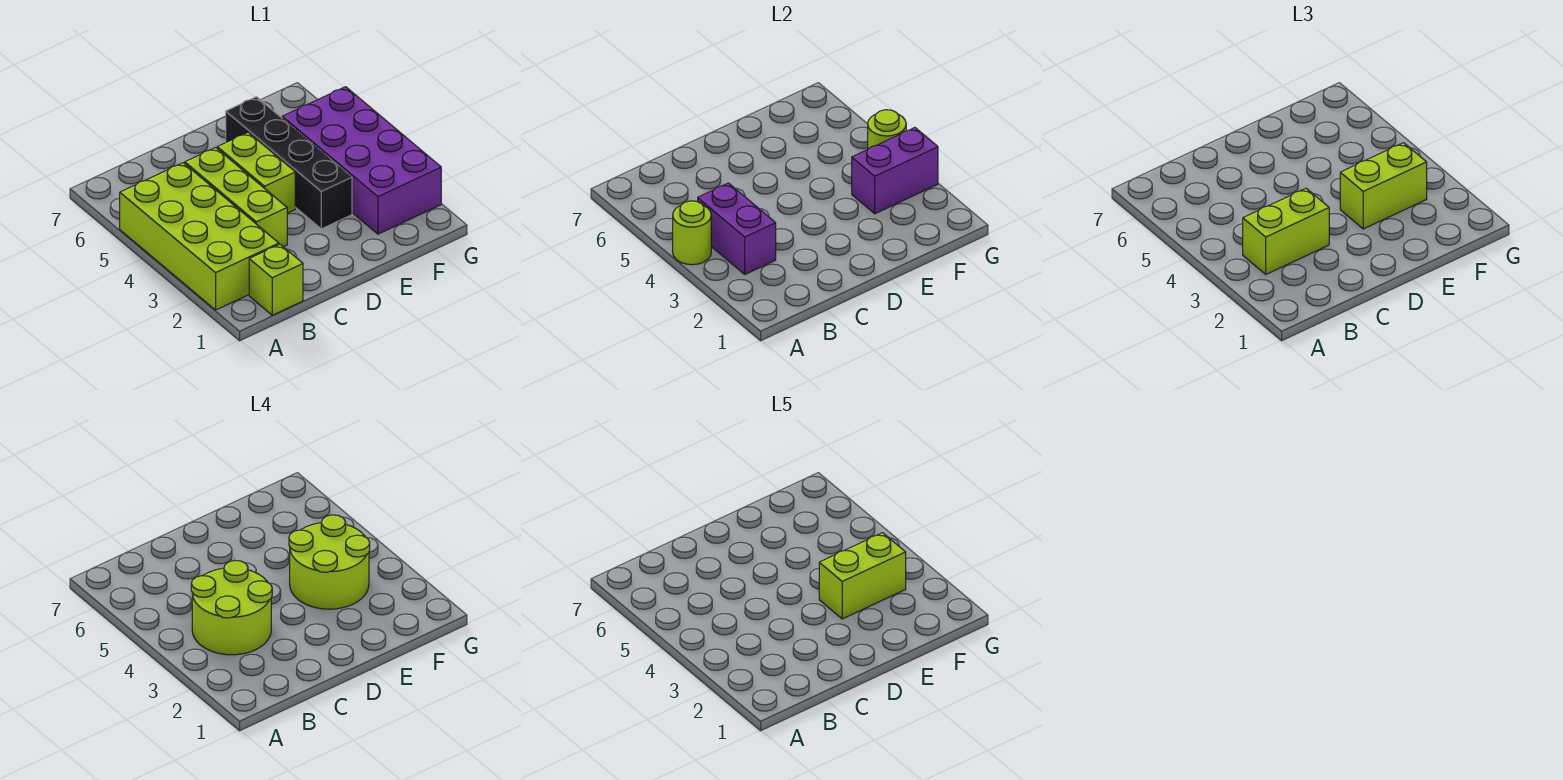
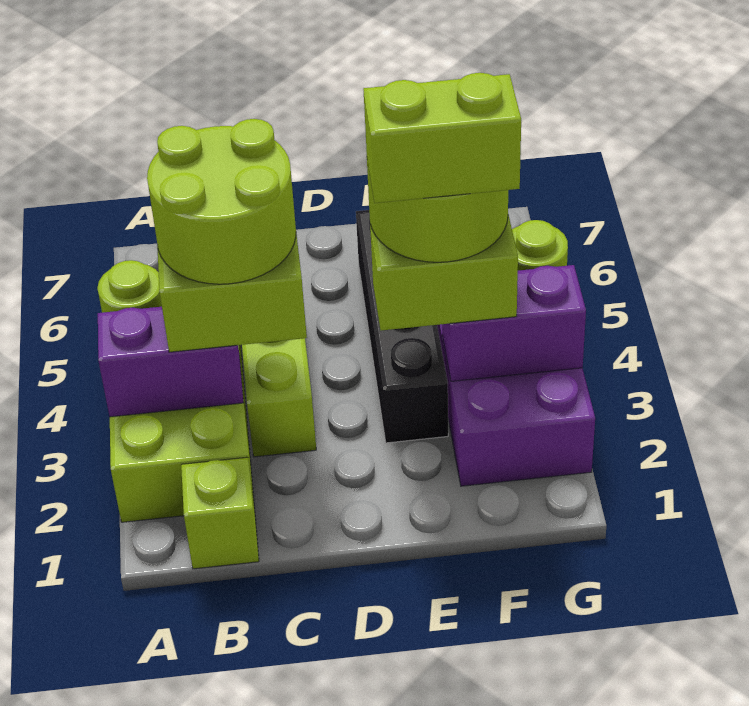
purple 1x2 brick [698,183,776,274] -> purple 1x2 brick turned to [98,307,243,417]
lime 1x2 brick [217,132,295,213] -> none

